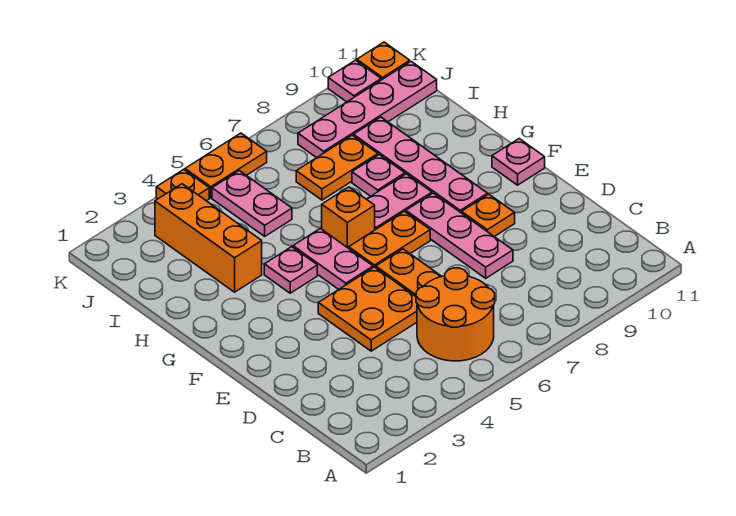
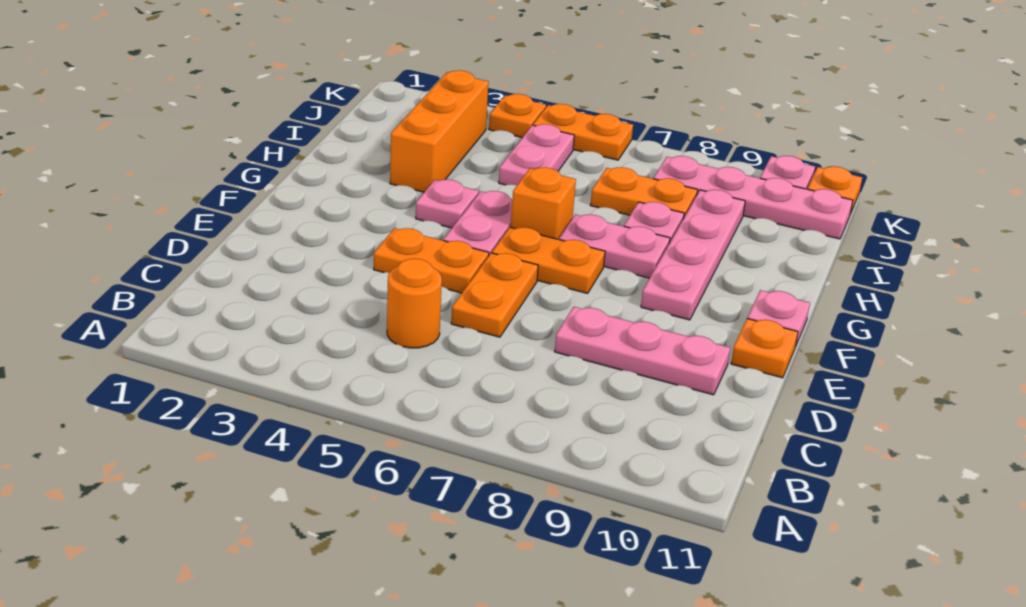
orange 2x2 round brick [416,268,495,361] -> orange 1x1 round brick [387,259,442,348]
orange 2x2 plate [318,267,417,351] -> orange 1x2 plate [374,228,489,293]
pink 1x3 plate [406,193,513,278] -> pink 1x3 plate turned to [555,307,730,395]
orange 1x1 plate [462,194,515,237] -> orange 1x1 plate moved to [731,319,798,378]

